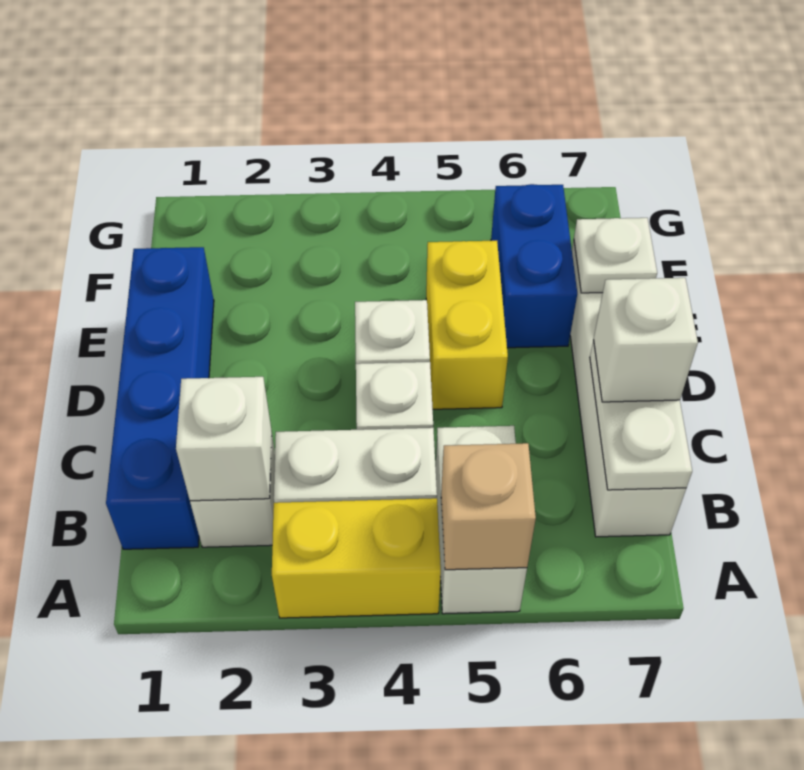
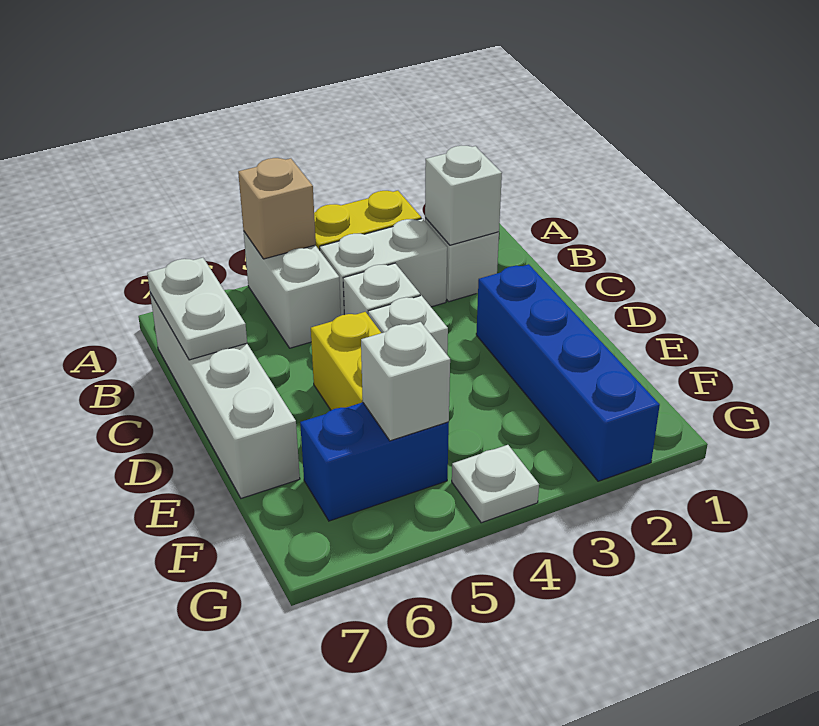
blue 1x4 brick [106,247,214,549] -> blue 1x4 brick moved to [476,264,660,481]
white 1x1 brick [594,278,698,402] -> white 1x1 brick moved to [361,322,450,441]
blue 1x2 brick [491,184,577,348] -> blue 1x2 brick turned to [300,402,449,521]
white 1x1 plate [574,218,657,293] -> white 1x1 plate moved to [452,445,539,523]

